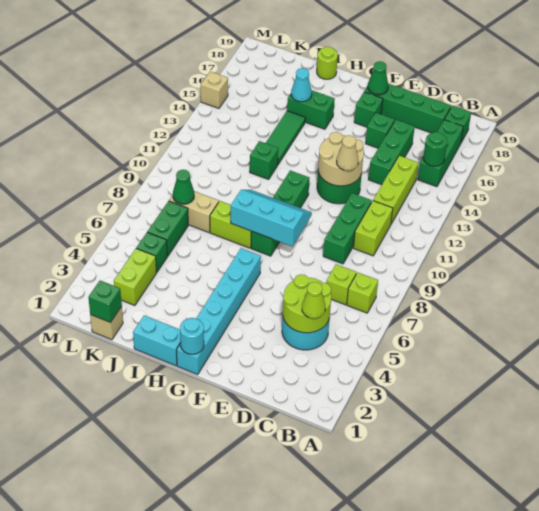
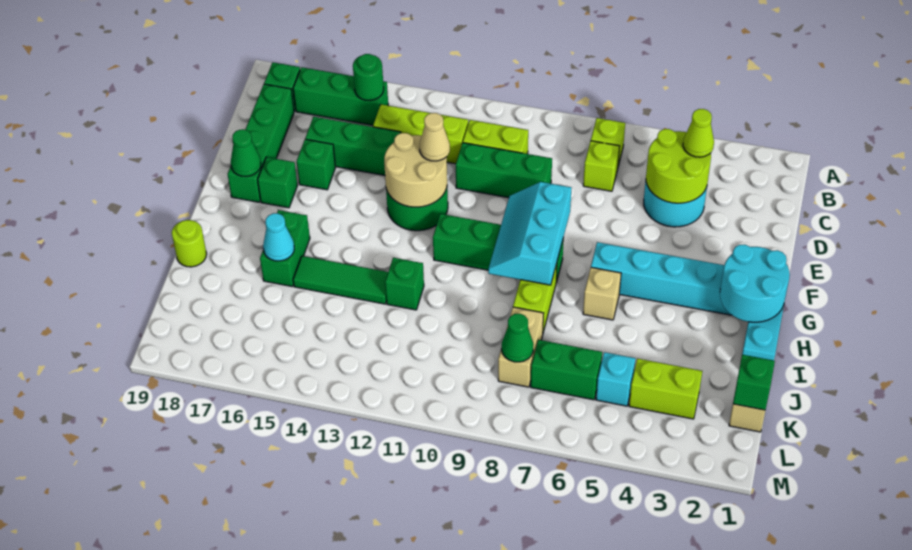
cyan 1x1 round brick [180,318,204,354] -> cyan 2x2 round brick [720,245,790,322]
green 1x1 brick [136,232,167,272] -> cyan 1x1 brick [596,352,636,406]
tan 1x1 brick [201,72,228,108] -> tan 1x1 brick moved to [583,267,621,320]

